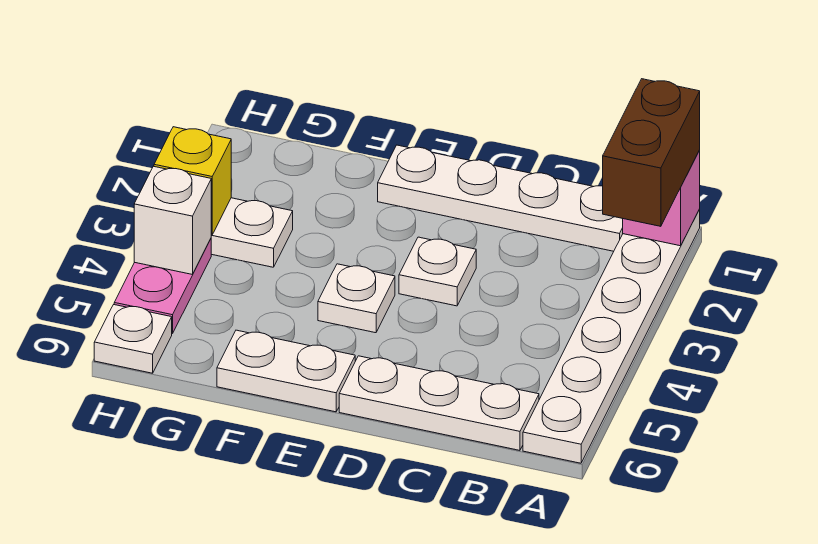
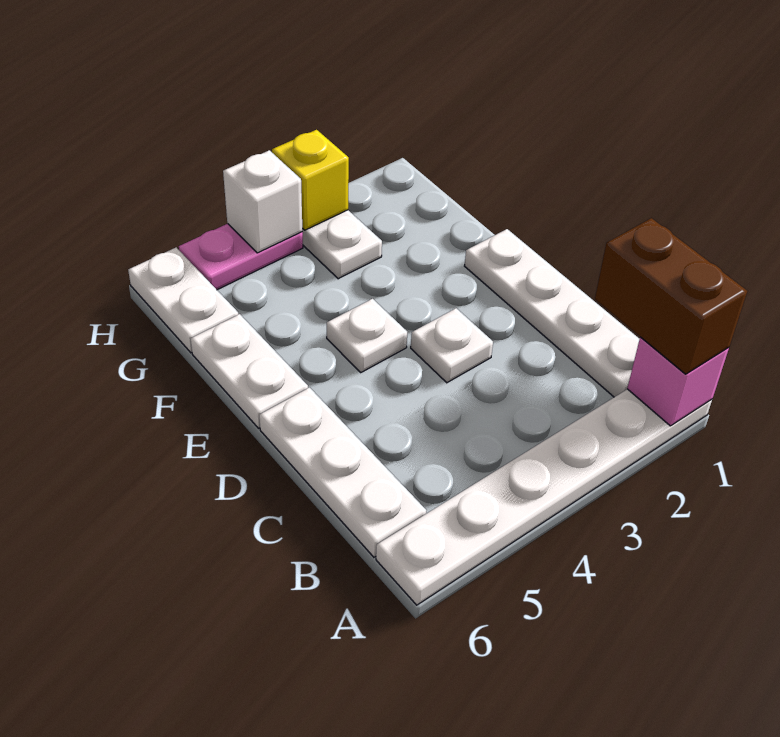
brown 1x2 brick [603,79,700,226] -> brown 1x2 brick turned to [595,218,747,374]
white 1x1 plate [94,305,172,373] -> white 1x2 plate [128,247,238,353]

